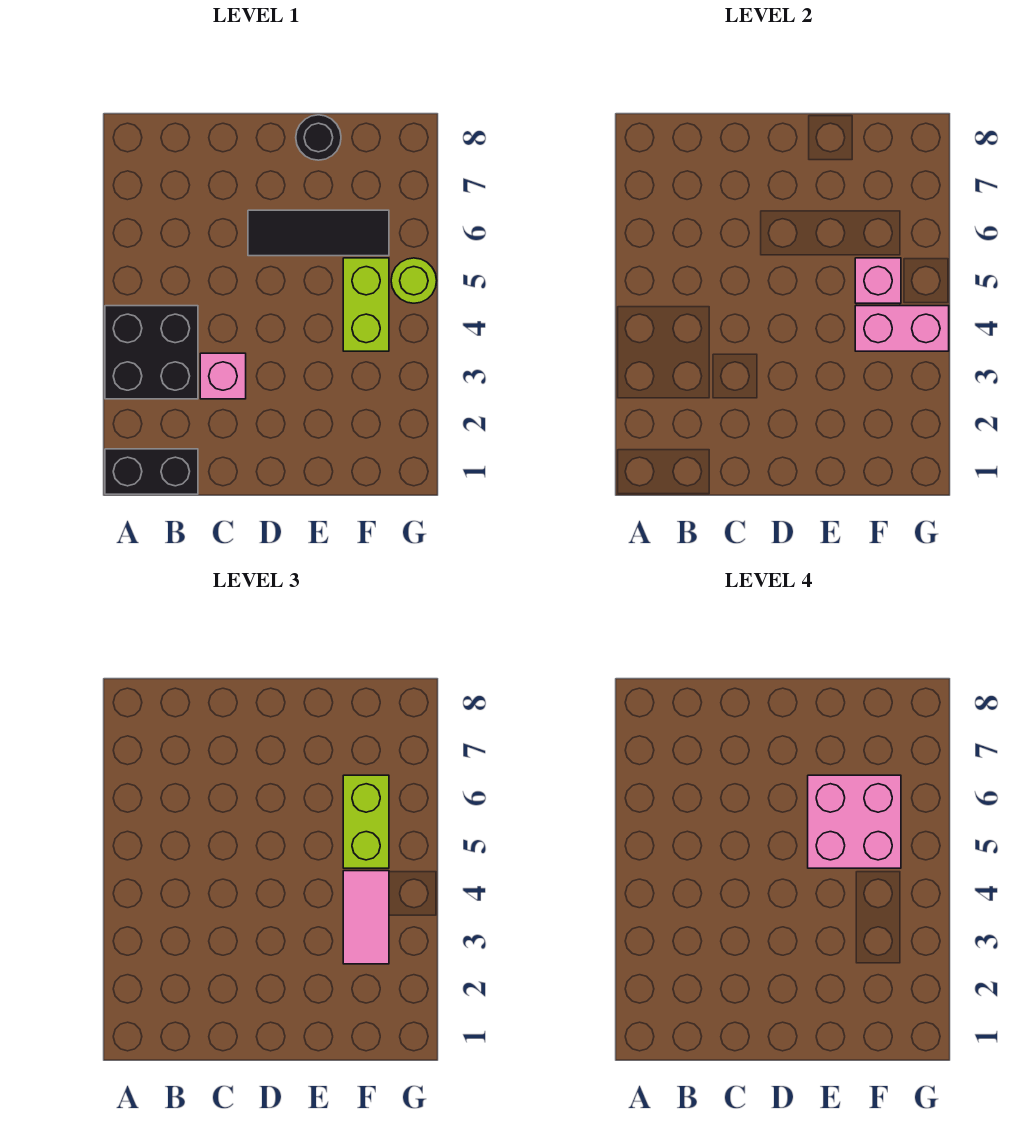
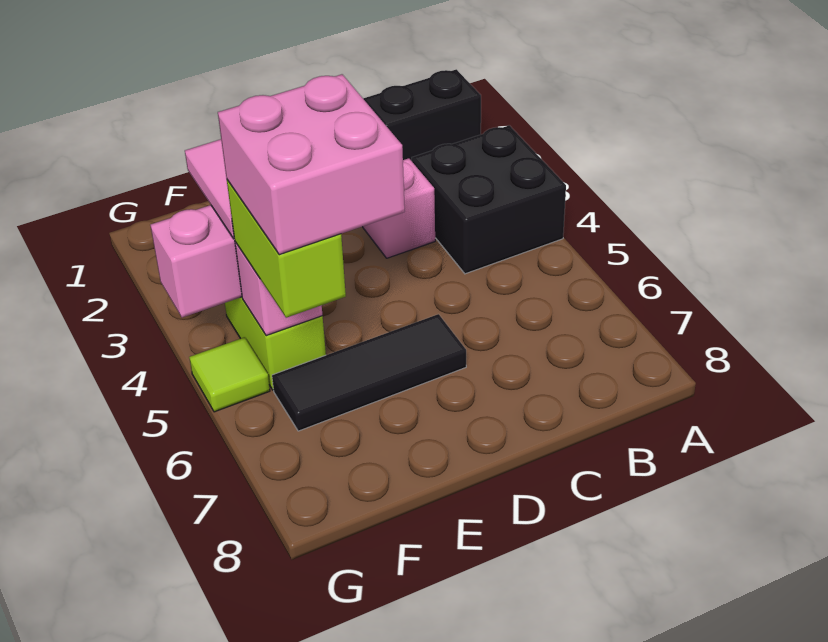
black 1x1 round brick [296,115,341,160] -> none
lime 1x1 round brick [391,258,437,303] -> lime 1x1 tile [189,337,270,412]

